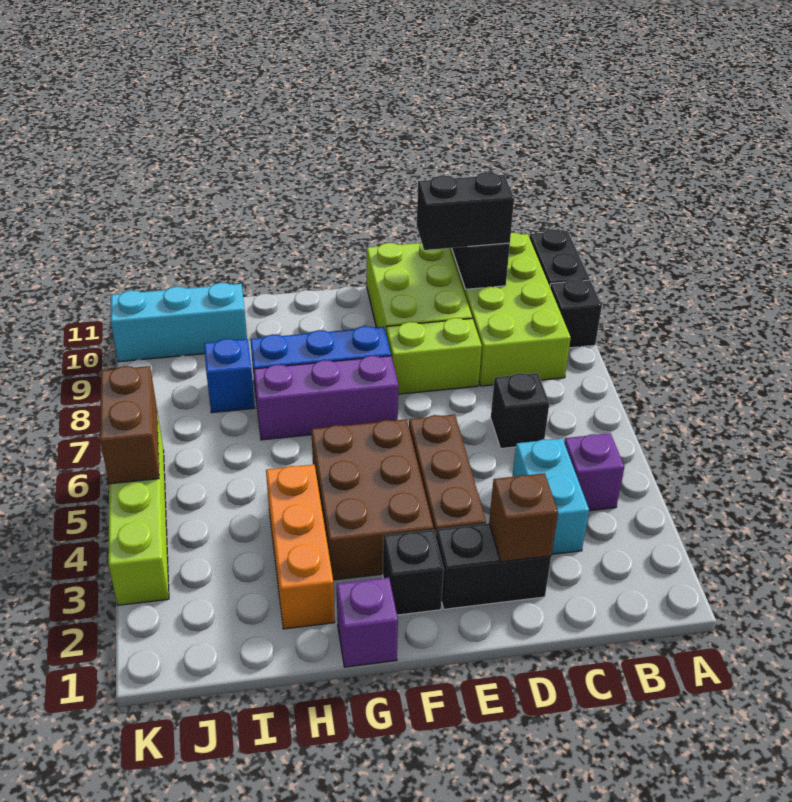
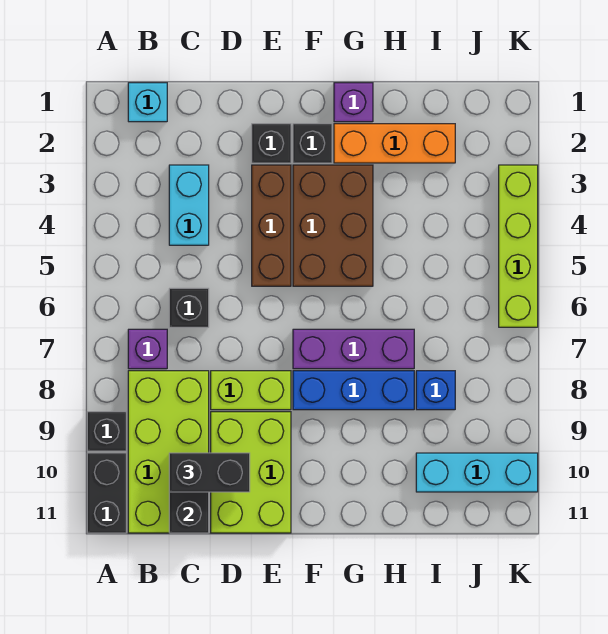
none -> cyan 1x1 brick [128,83,167,122]
purple 1x1 brick [564,433,624,511] -> purple 1x1 brick moved to [128,329,167,369]
black 1x2 brick [436,523,551,609] -> black 1x1 brick [252,124,291,163]
brown 1x1 brick [489,473,558,562] -> none
orange 1x3 brick [266,465,335,629] -> orange 1x3 brick turned to [334,124,455,163]
brown 1x2 brick [100,366,159,484] -> none

